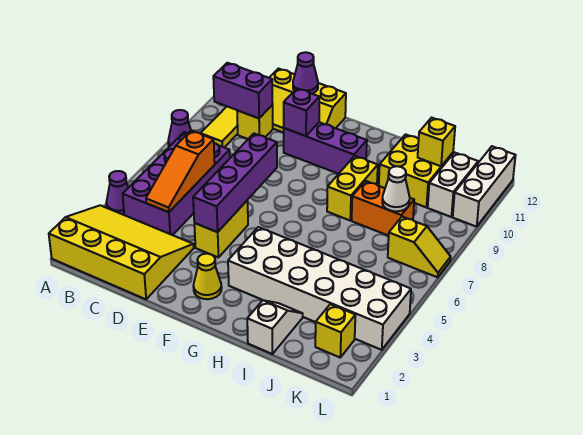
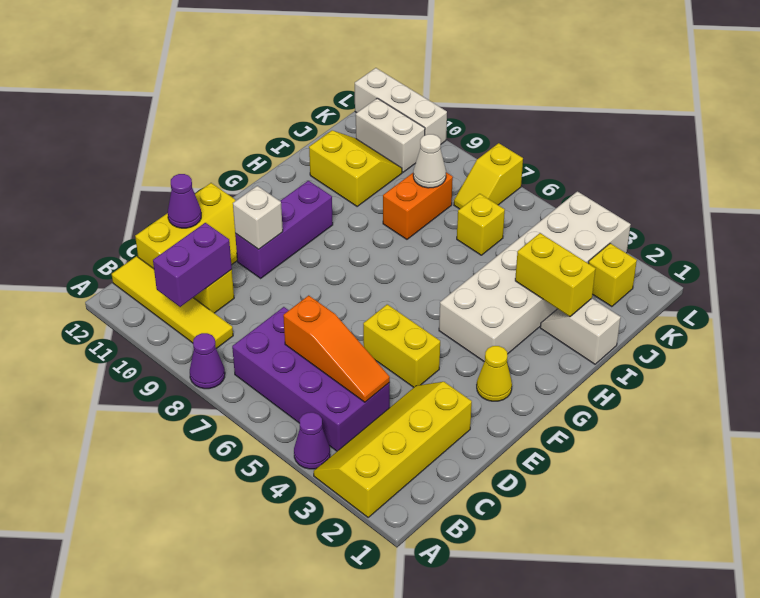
yellow 3x4 slope [49,205,194,299] -> yellow 2x4 slope [314,382,472,517]
purple 1x4 brick [193,134,277,232] -> none
purple 1x1 brick [284,88,320,136] -> white 1x1 brick [233,186,283,249]
yellow 1x2 brick [327,156,378,220] -> yellow 1x2 brick moved to [515,233,596,316]
yellow 2x2 brick [379,134,453,207] -> yellow 2x2 slope [309,131,402,206]
yellow 1x1 brick [418,118,455,166] -> yellow 1x1 brick moved to [457,194,505,255]
yellow 1x2 slope [388,217,451,277] -> yellow 1x2 slope turned to [454,143,523,209]

